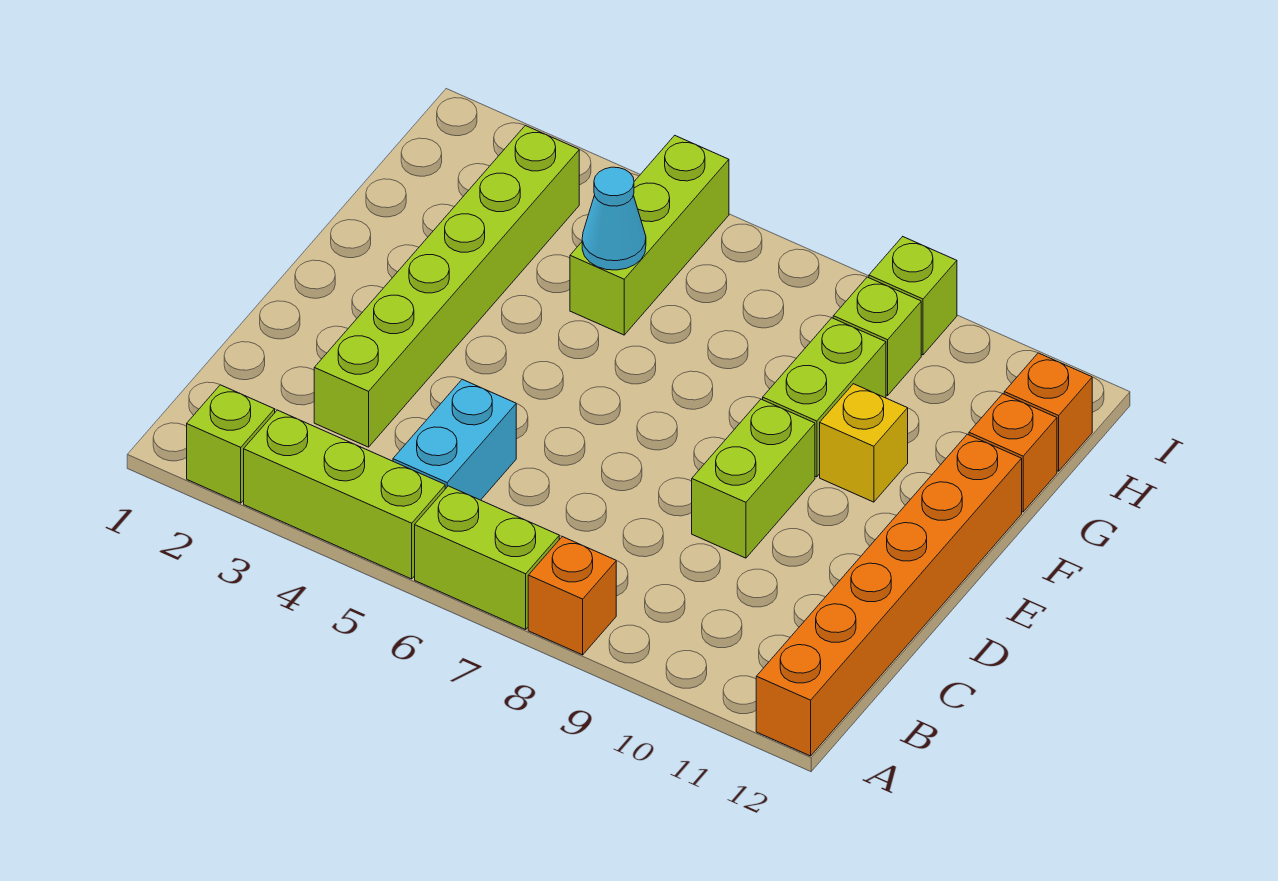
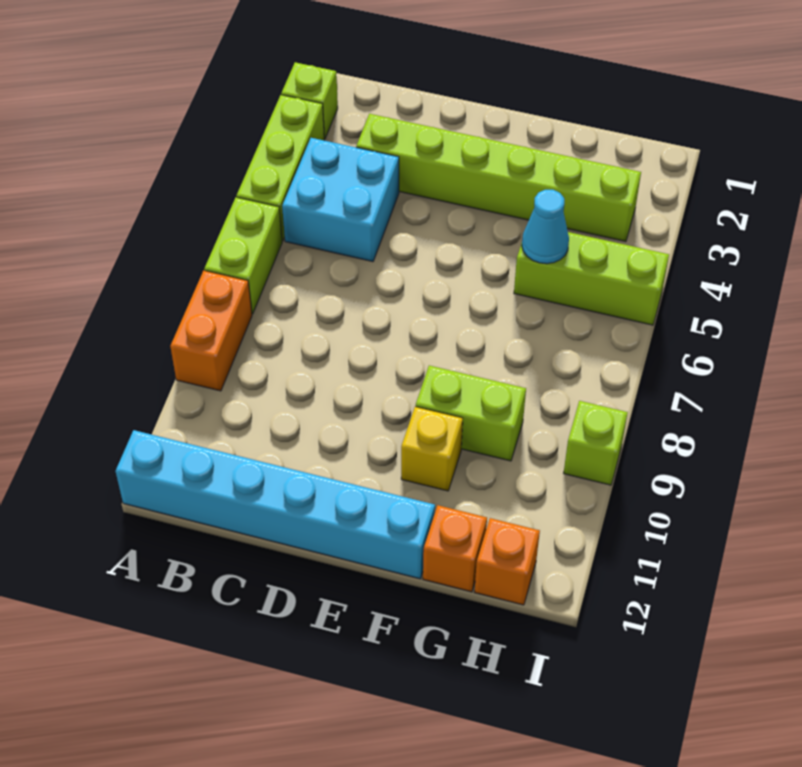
orange 1x1 brick [528,537,616,655] -> orange 1x2 brick [170,270,252,391]
orange 1x6 brick [756,434,1022,756] -> cyan 1x6 brick [116,430,435,579]
cyan 1x2 brick [393,379,516,500] -> cyan 2x2 brick [282,138,399,262]
lime 1x2 brick [692,399,815,558] -> none
lime 1x1 brick [833,277,921,395] -> none

